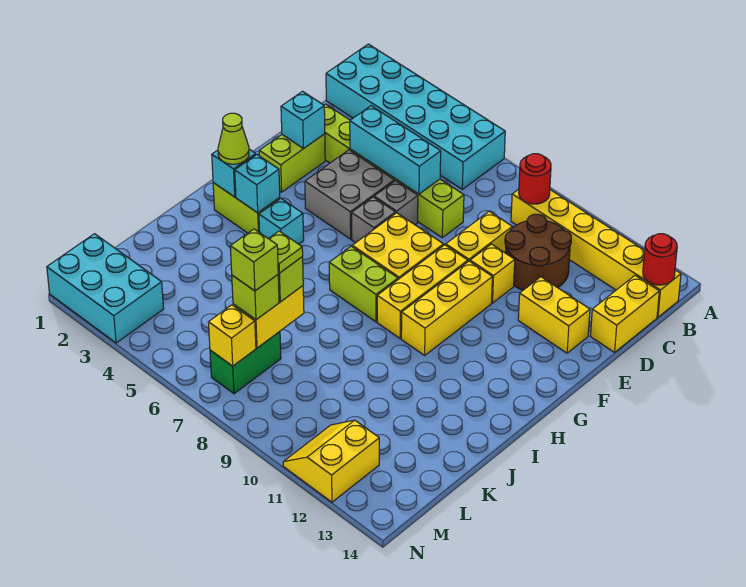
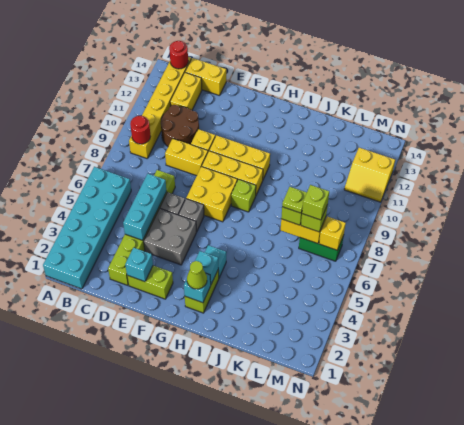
yellow 1x2 brick [518,277,590,353] -> yellow 1x2 brick moved to [170,73,202,110]
lime 1x2 brick [329,246,398,322] -> lime 1x1 brick [231,179,256,212]
cyan 2x3 brick [47,234,164,343] -> none

